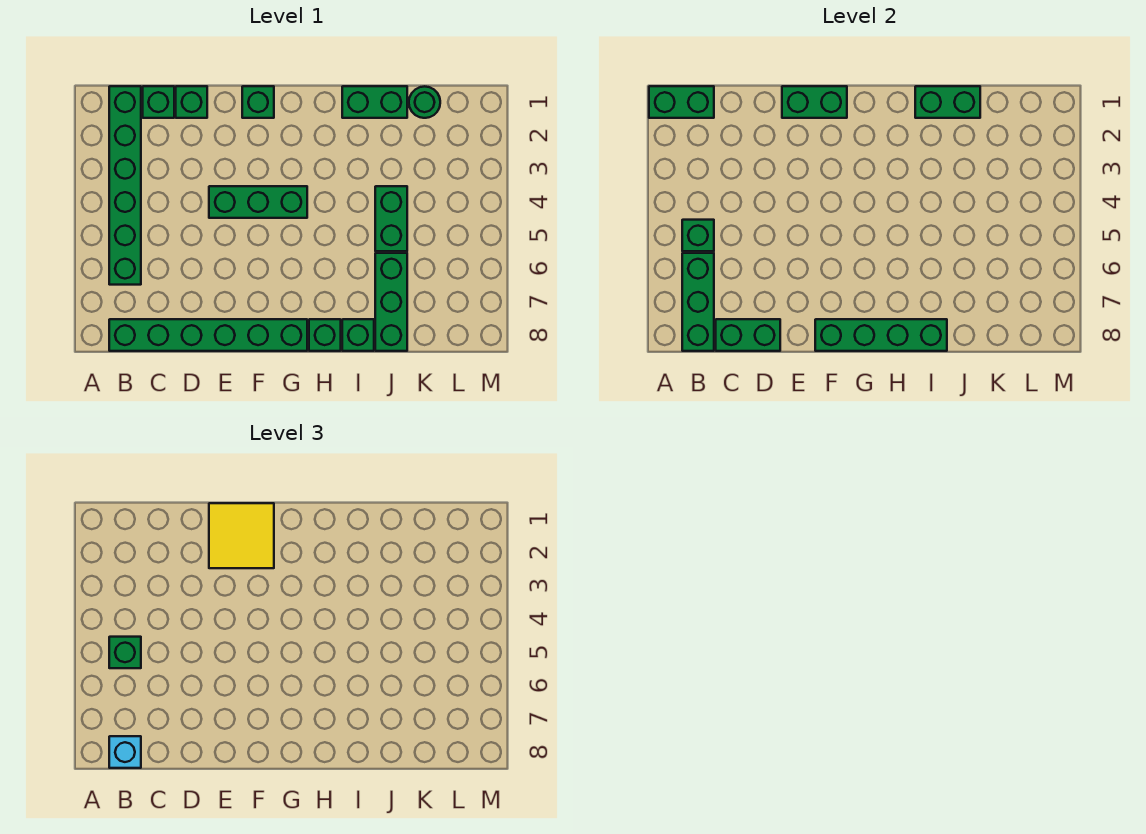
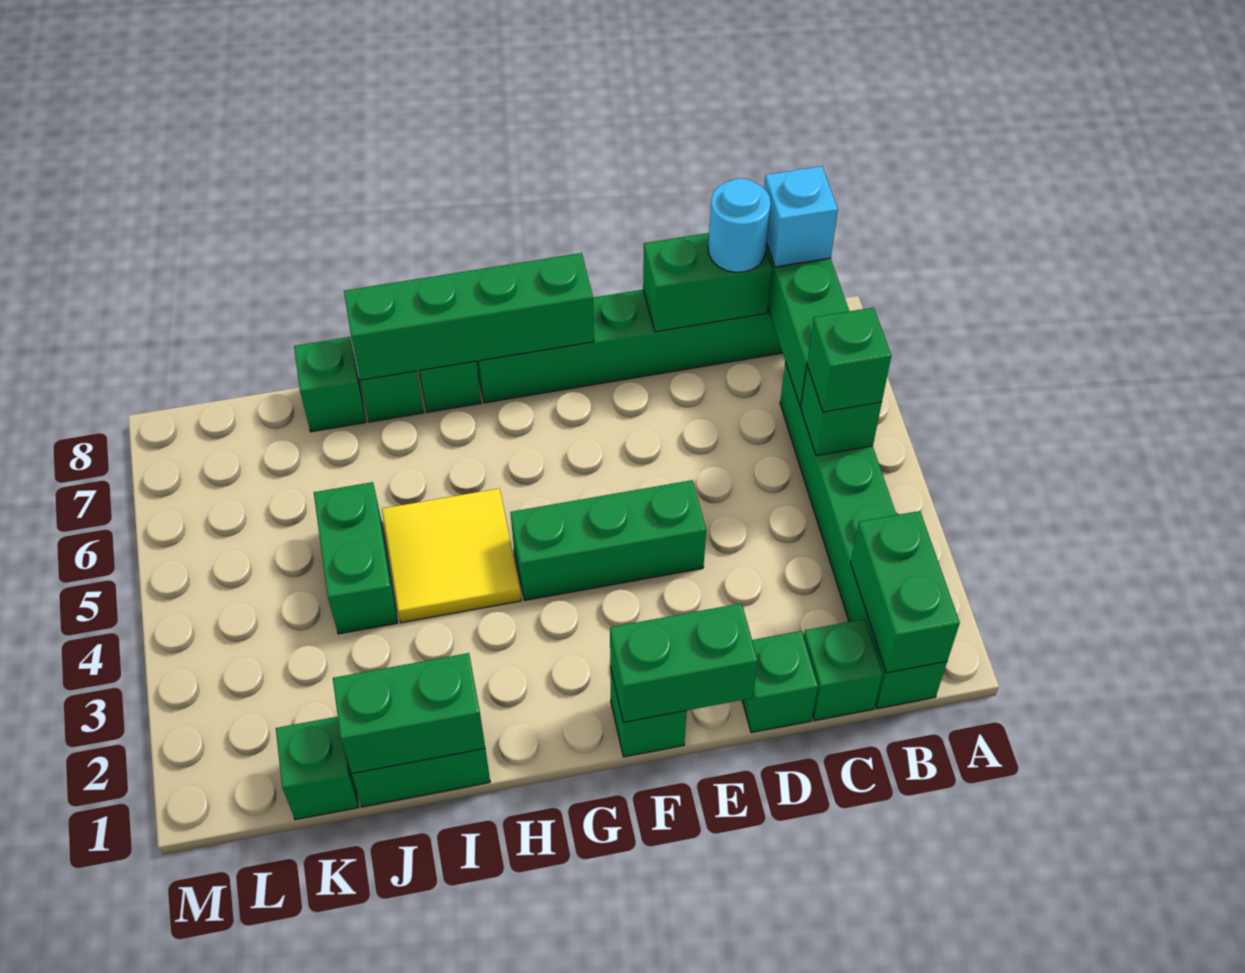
green 1x2 brick [649,86,714,118] -> green 1x2 brick turned to [851,511,960,673]
none -> cyan 1x1 round brick [708,178,771,272]
yellow 2x2 tile [209,503,274,568] -> yellow 2x2 tile moved to [382,488,521,623]
green 1x3 brick [375,253,407,351] -> green 1x1 brick [294,337,366,432]
green 1x1 round brick [409,86,440,118] -> green 1x1 brick [276,717,358,820]

